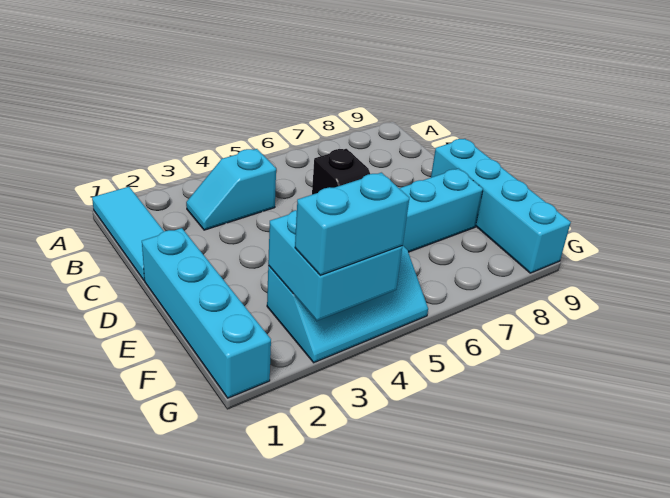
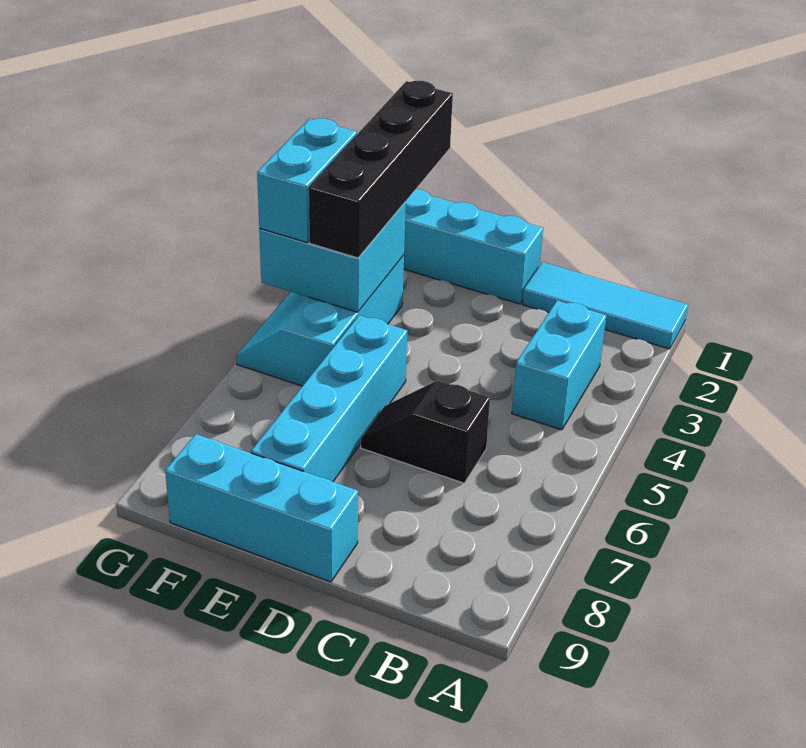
cyan 1x2 slope [186,149,276,230] -> cyan 1x2 brick [512,301,607,430]
cyan 1x4 brick [431,139,571,273] -> cyan 1x3 brick [165,434,358,582]
none -> black 1x4 brick [309,81,453,258]

